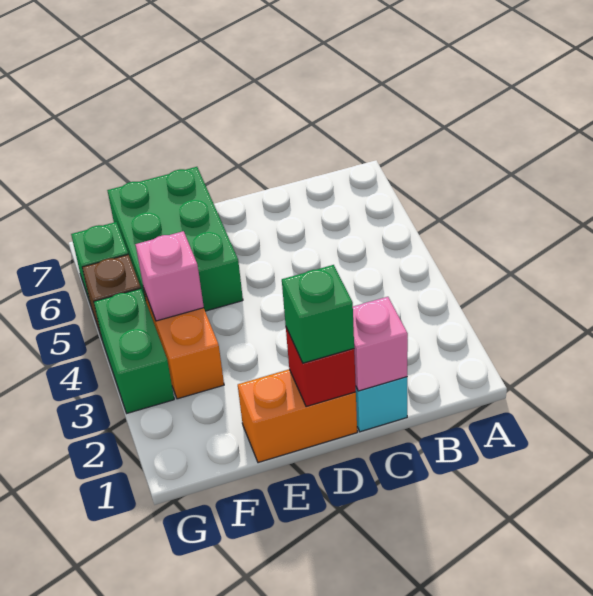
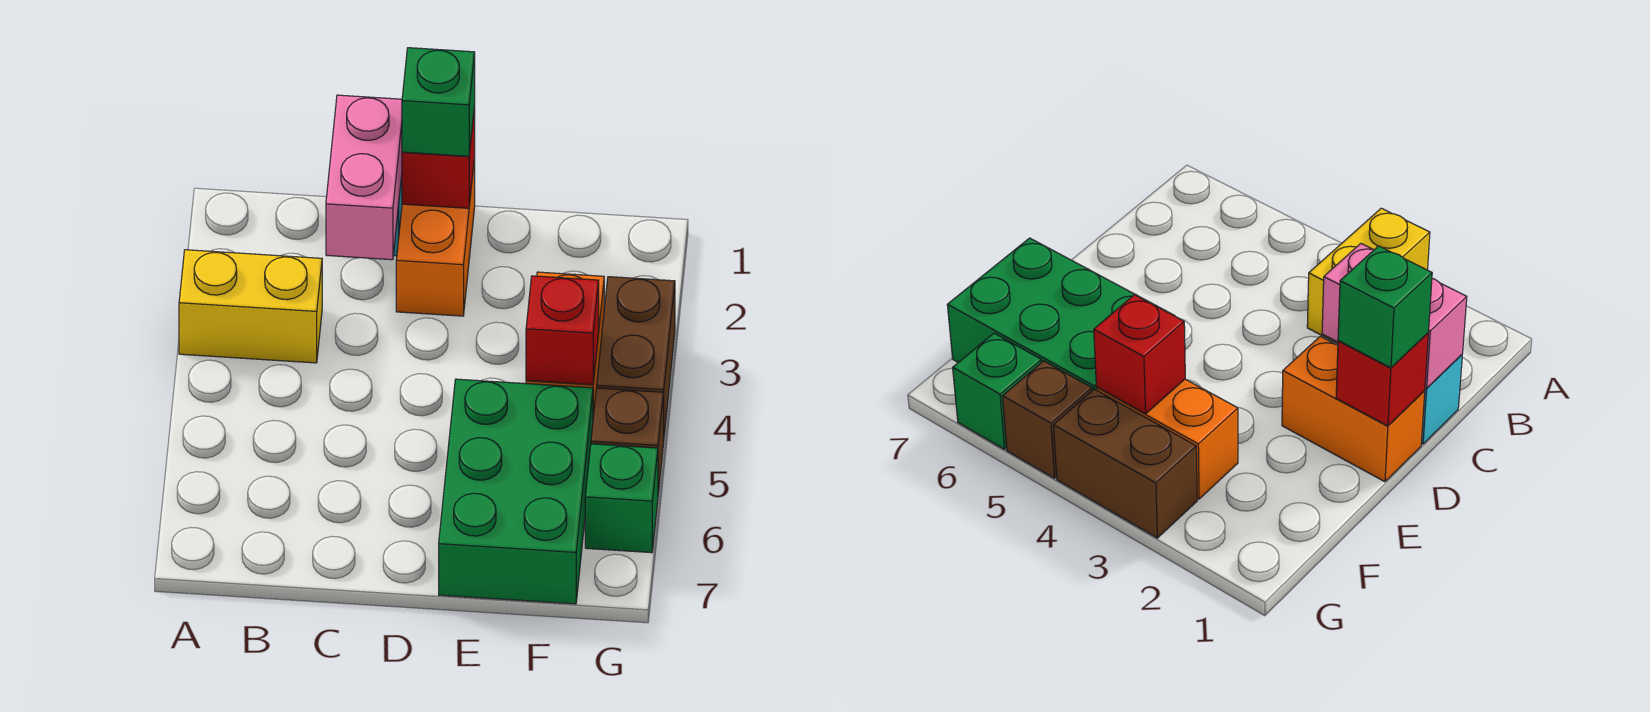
none -> yellow 1x2 brick [179,250,322,363]
pink 1x1 brick [353,297,408,391] -> pink 1x2 brick [326,95,402,260]
orange 1x2 brick [238,369,357,463] -> orange 1x2 brick turned to [396,157,475,316]
pink 1x1 brick [135,231,204,321] -> red 1x1 brick [526,276,599,385]
green 1x2 brick [94,289,174,413] -> brown 1x2 brick [597,277,675,434]

